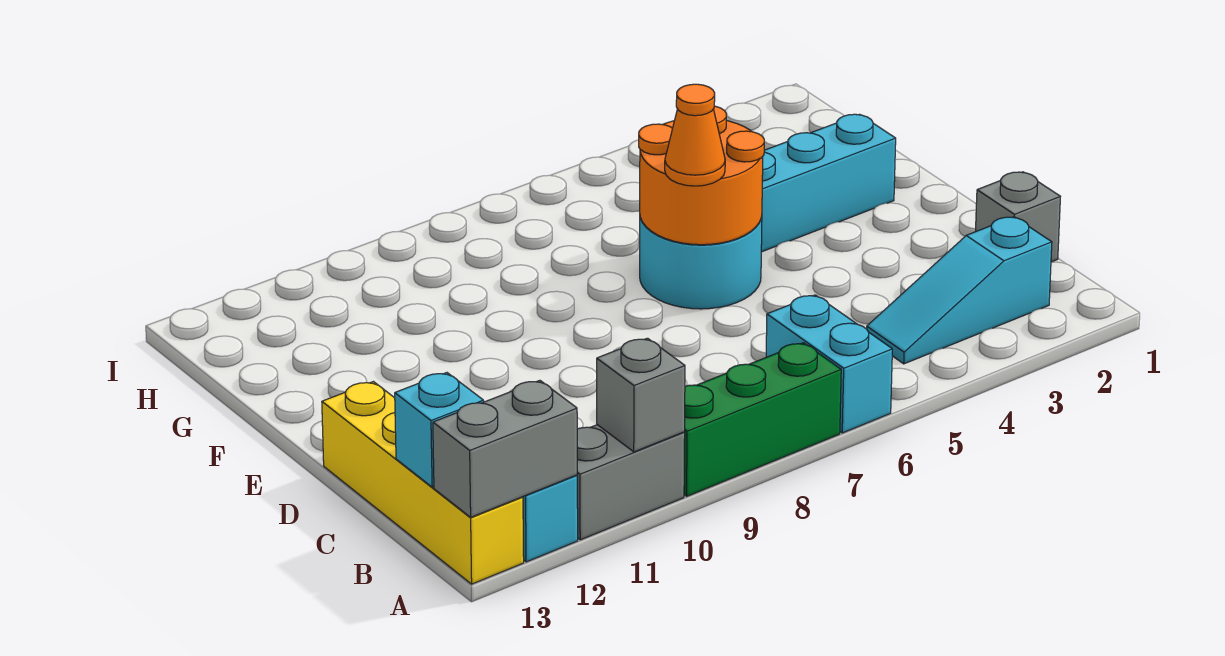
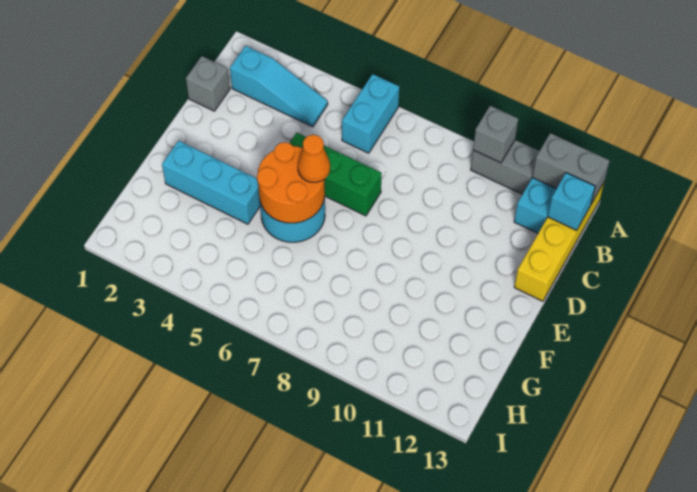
green 1x3 brick [684,343,841,496] -> green 1x3 brick moved to [290,133,382,216]

